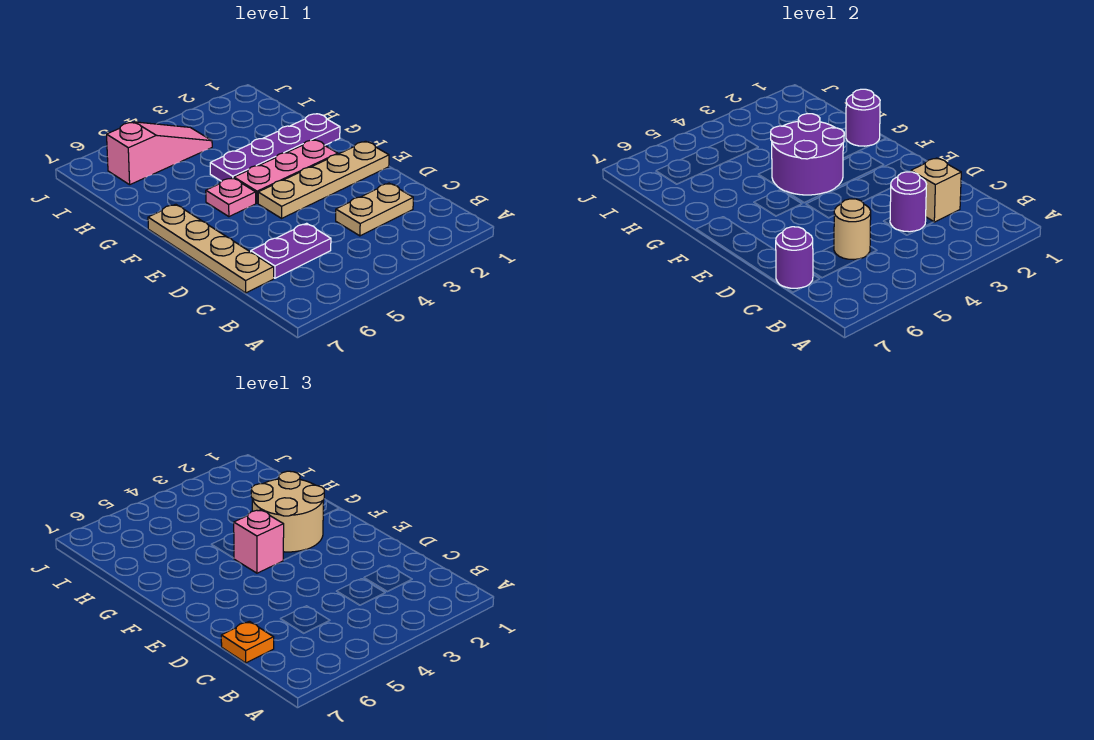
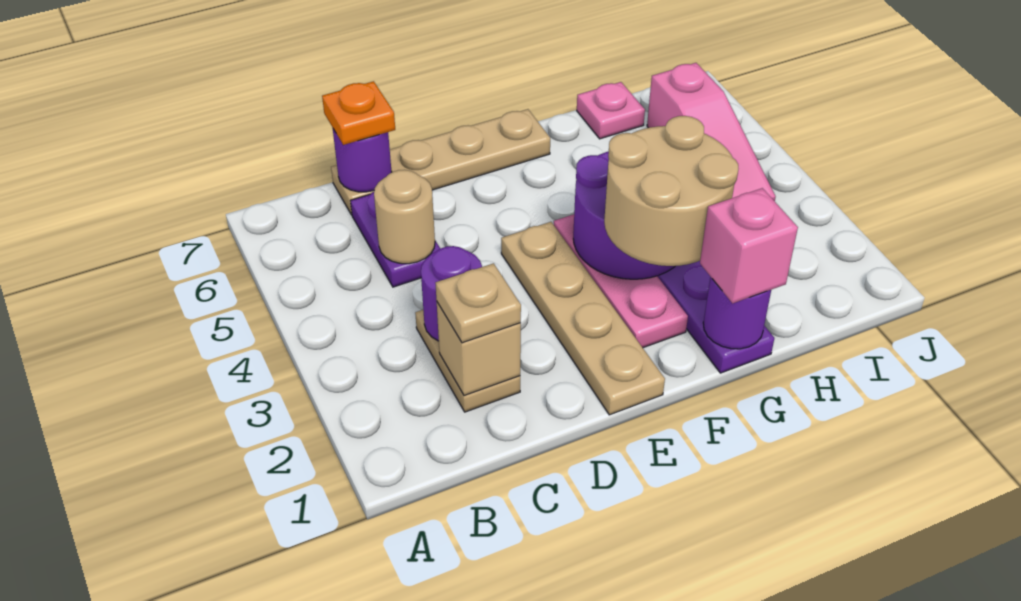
none -> tan 1x1 plate [436,263,521,343]
pink 1x1 brick [234,510,284,573] -> pink 1x1 brick moved to [700,188,798,303]
pink 1x1 plate [206,178,256,217] -> pink 1x1 plate moved to [577,82,645,139]

